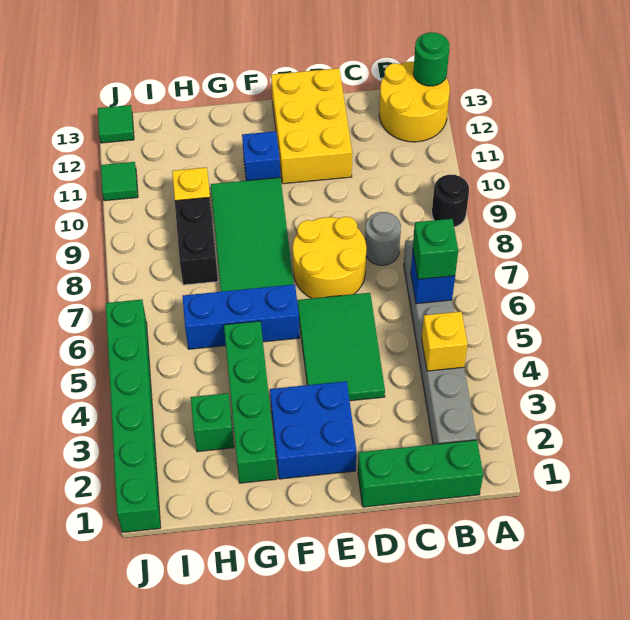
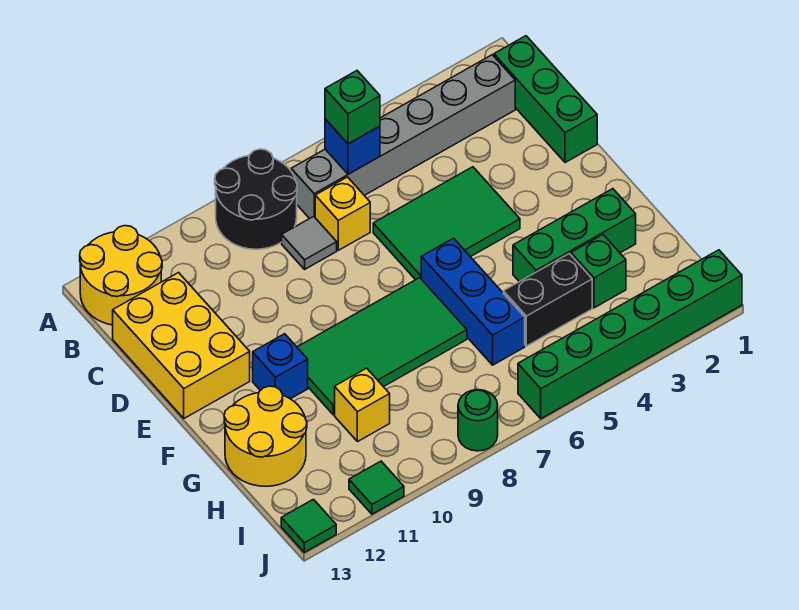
black 1x1 round brick [432,175,469,227] -> black 2x2 round brick [215,149,297,249]
green 1x1 round brick [413,32,449,86] -> green 1x1 round brick moved to [458,390,498,451]
yellow 1x1 brick [422,312,468,371] -> yellow 1x1 brick moved to [315,177,370,250]
grey 1x1 round brick [365,212,401,265] -> grey 1x1 tile [282,216,337,269]
yellow 2x2 round brick [293,217,366,298] -> yellow 2x2 round brick moved to [224,386,307,486]
yellow 2x3 brick [271,68,352,184] -> yellow 2x3 brick turned to [113,273,250,418]
blue 2x2 brick [270,381,356,479] -> none
green 1x4 brick [224,321,277,483] -> green 1x3 brick [513,189,636,282]
black 1x2 brick [175,197,218,285] -> black 1x2 brick moved to [503,254,592,346]

